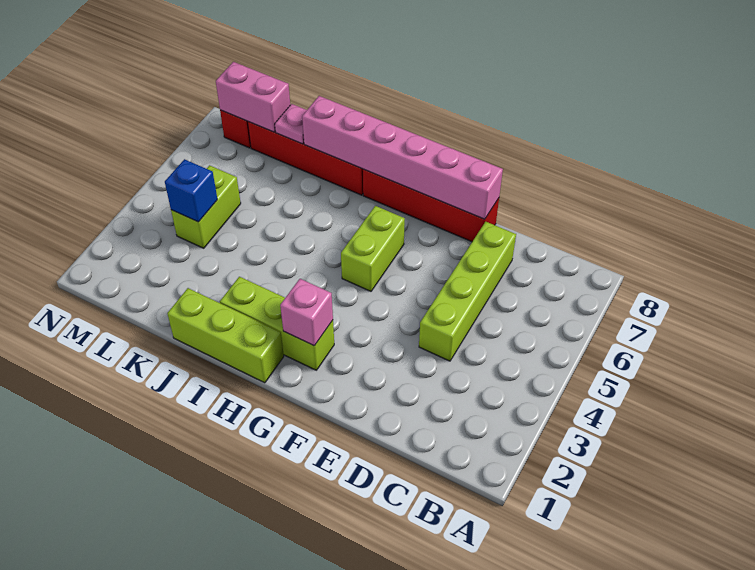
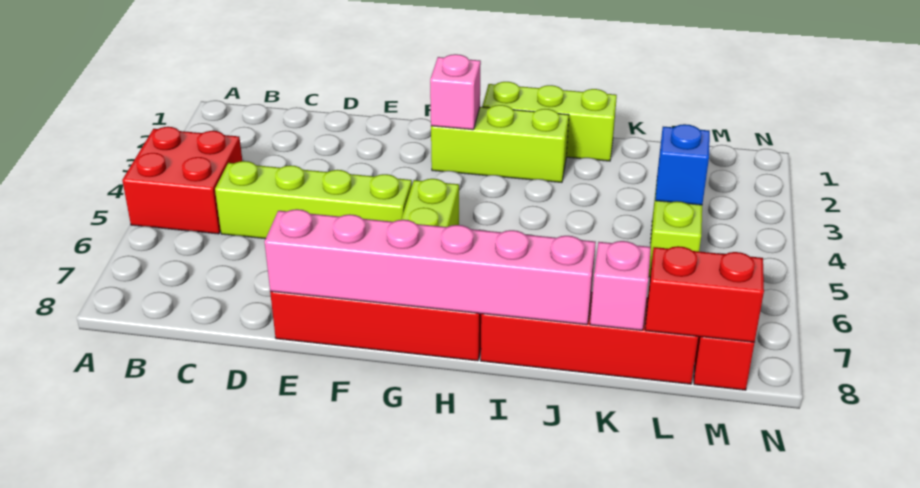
none -> red 2x2 brick [122,127,242,234]
lime 1x4 brick [419,222,516,361] -> lime 1x4 brick turned to [215,161,412,239]
pink 1x1 plate [275,104,307,144] -> pink 1x1 brick [590,241,651,330]
pink 1x2 brick [216,62,290,132] -> red 1x2 brick [645,246,764,342]

